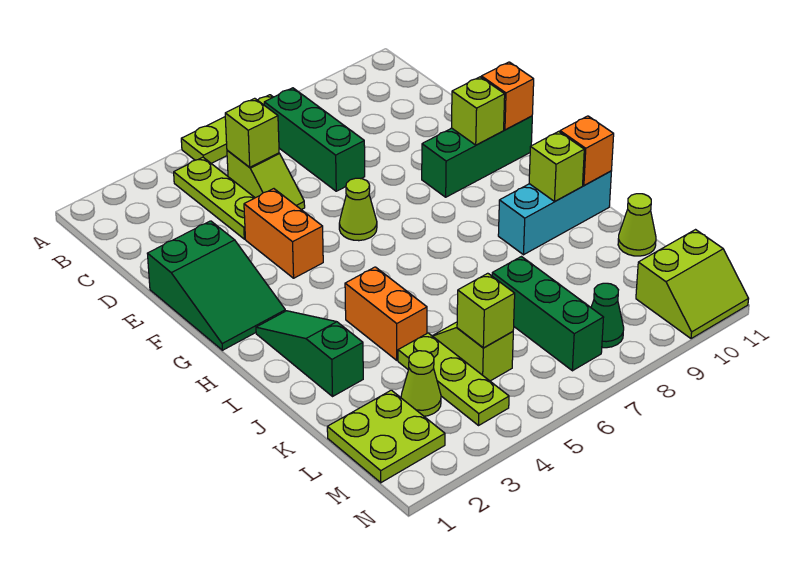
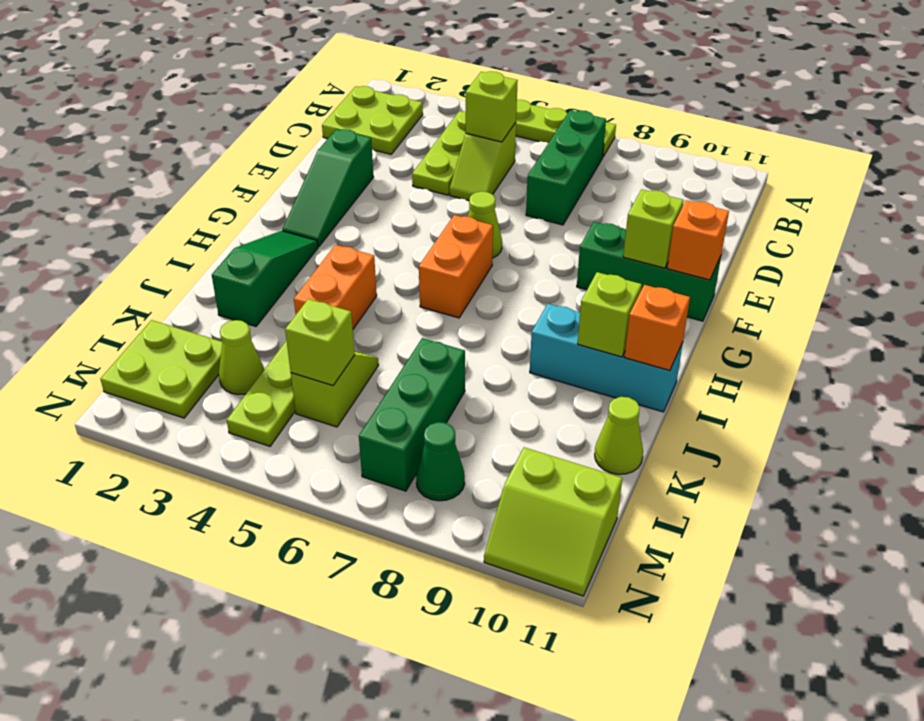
none -> lime 2x2 plate [322,86,423,154]
green 2x3 slope [147,221,285,350] -> green 1x3 slope [282,129,373,247]
orange 1x2 brick [244,189,323,278] -> orange 1x2 brick moved to [419,215,493,318]

